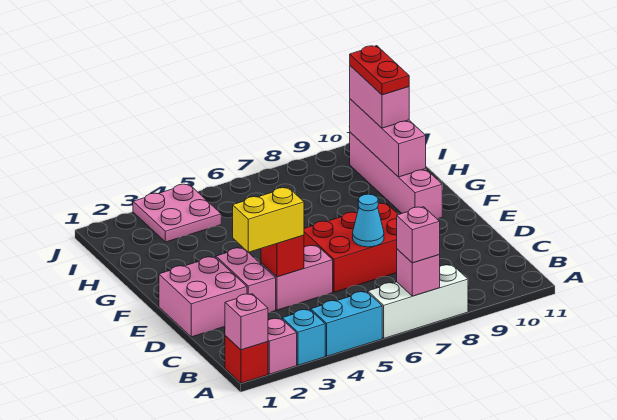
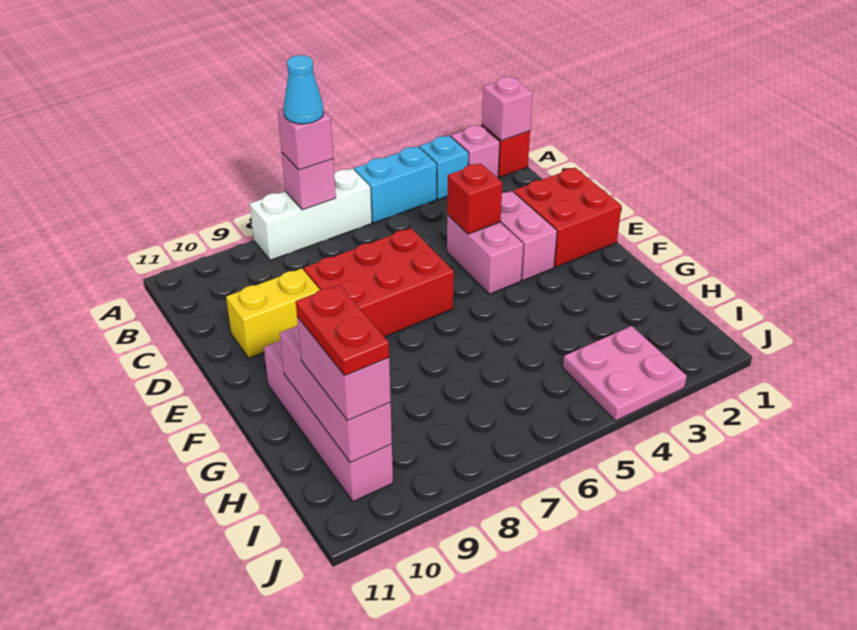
pink 2x2 brick [159,257,247,337] -> red 2x2 brick [514,168,622,267]
yellow 1x2 brick [233,187,304,252] -> yellow 1x2 brick moved to [226,268,320,358]
pink 1x2 brick [261,245,333,310] -> pink 1x2 brick turned to [447,215,523,294]
cyan 1x1 cone [353,194,384,247] -> cyan 1x1 cone moved to [284,55,324,124]

